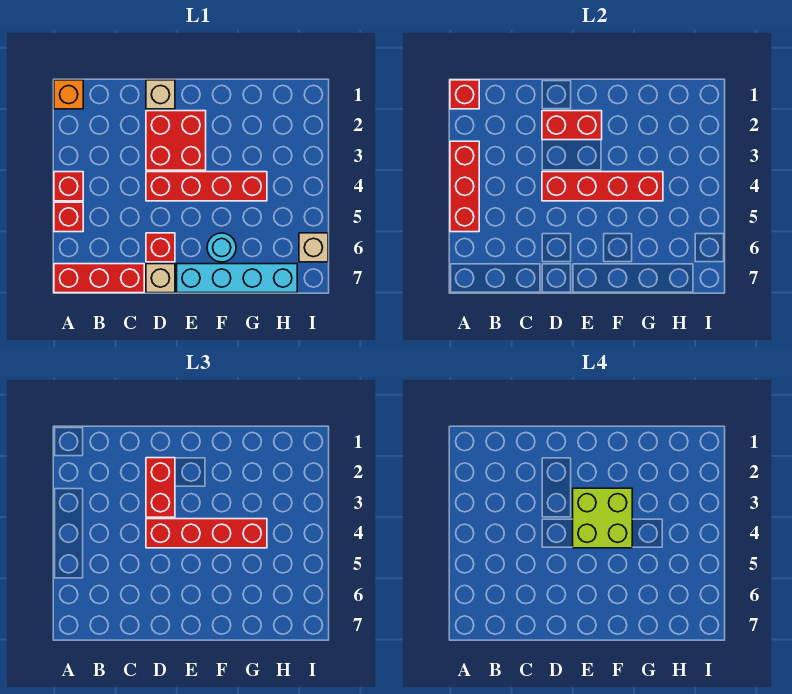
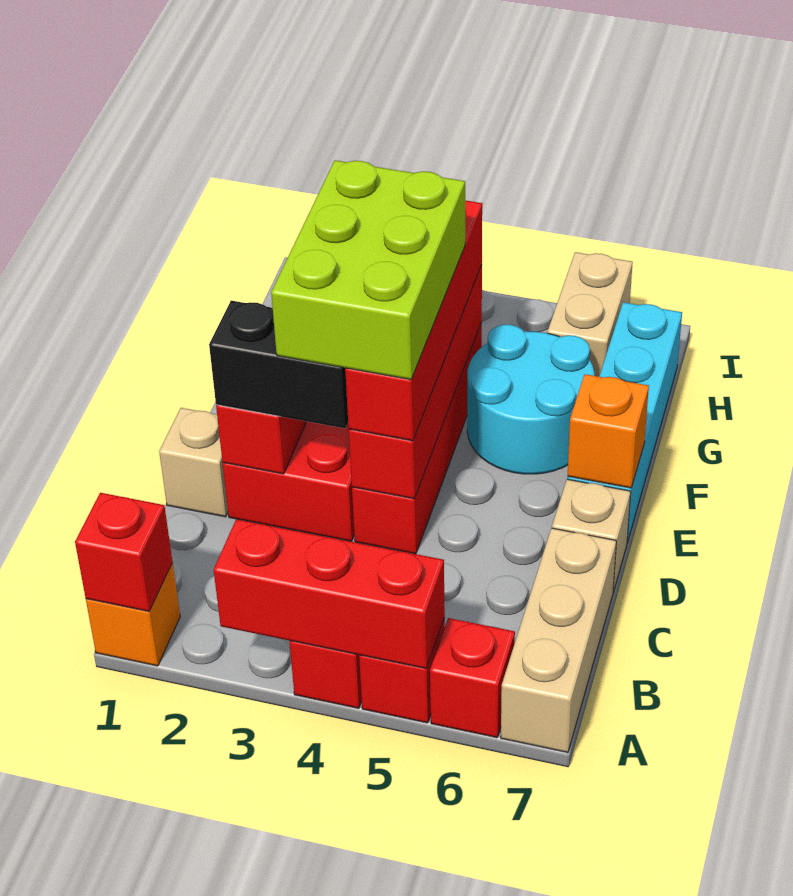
red 1x3 brick [54,264,144,293] -> tan 1x3 brick [501,528,616,753]
red 1x2 brick [146,458,175,517] -> black 1x2 brick [209,301,348,428]
red 1x1 brick [146,233,175,262] -> red 1x1 brick moved to [430,618,515,738]
lime 2x2 brick [573,488,632,548] -> lime 2x3 brick [271,160,465,380]
none -> orange 1x1 brick [568,374,649,488]
cyan 1x1 round brick [207,233,236,262] -> cyan 2x2 round brick [467,325,594,474]
tan 1x1 brick [299,233,328,262] -> tan 1x2 brick [547,252,633,377]

